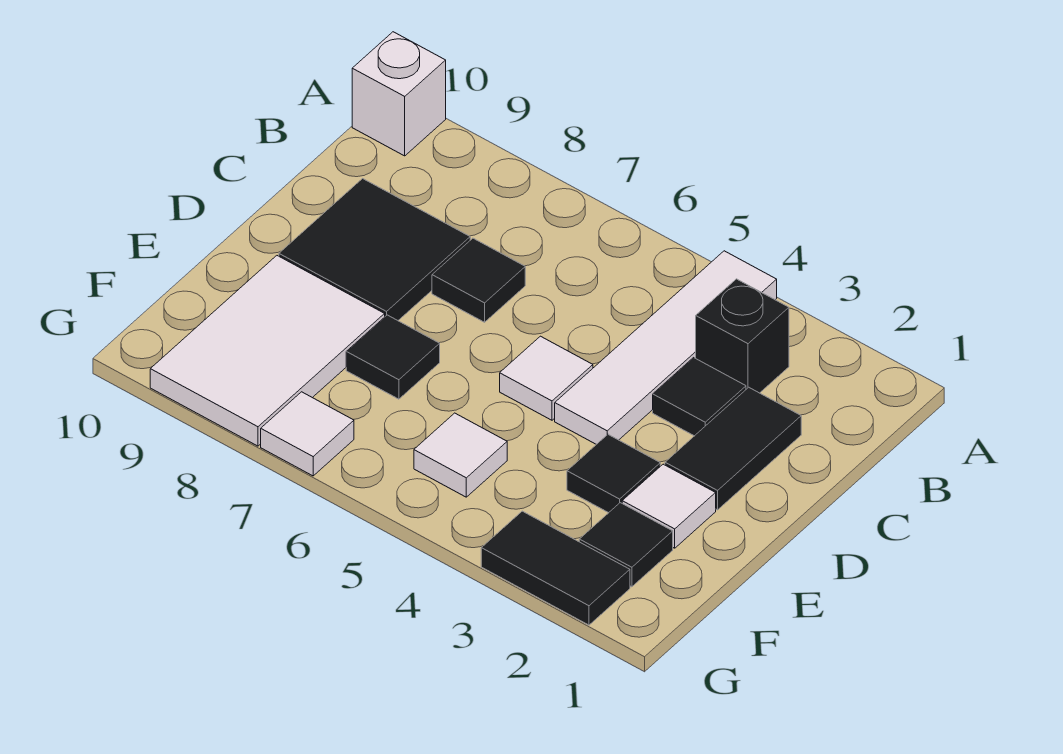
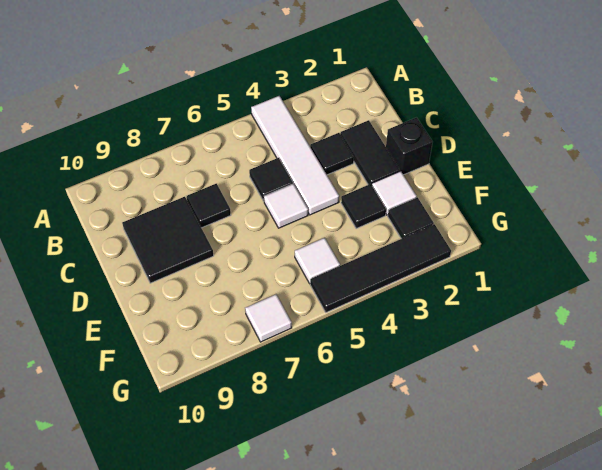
white 1x1 brick [352,32,446,156] -> none
black 1x1 brick [696,279,789,393] -> black 1x1 brick moved to [386,118,432,175]
black 1x1 tile [346,315,440,399] -> black 1x1 tile moved to [249,158,293,201]
white 2x3 tile [150,256,385,446] -> none
black 1x2 tile [481,511,630,625] -> black 1x4 tile [310,224,451,312]

